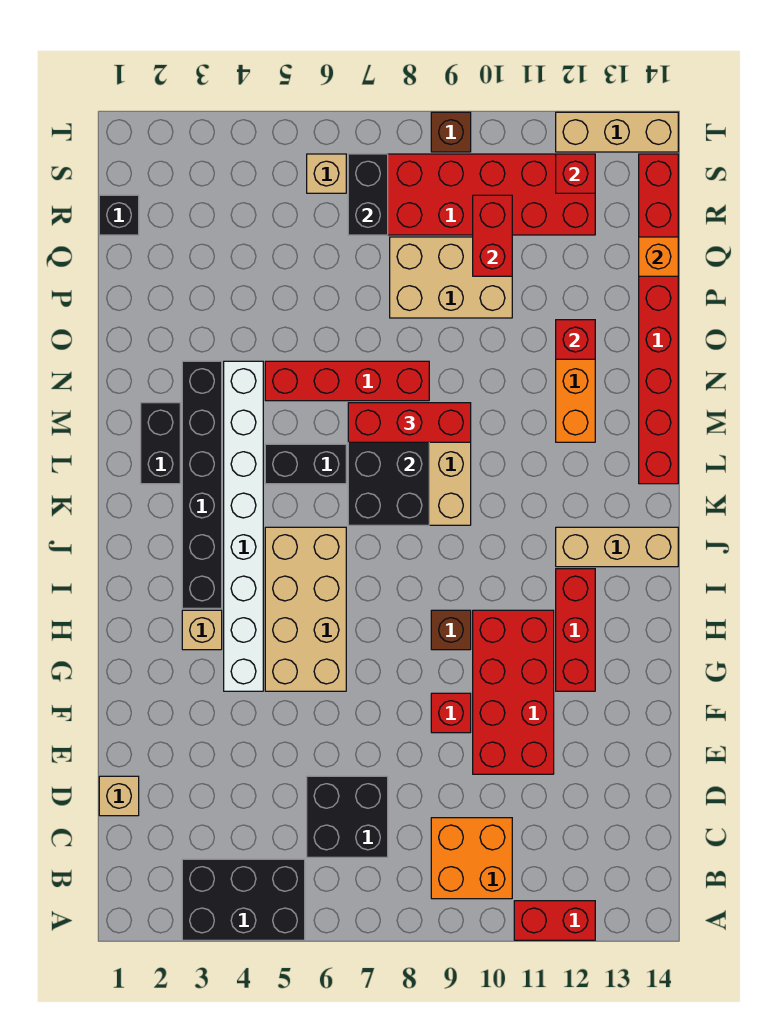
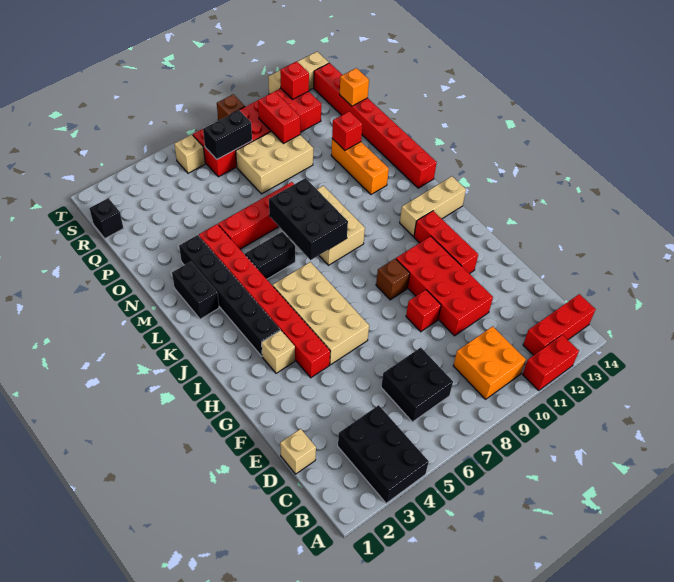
black 2x3 brick [182,859,305,940] -> black 2x3 brick turned to [338,405,429,503]
white 1x8 brick [224,361,263,691] -> red 1x8 brick [199,224,330,378]
red 1x3 brick [348,403,471,442] -> red 1x3 brick moved to [523,294,596,355]
black 1x2 brick [348,154,388,235] -> black 1x2 brick turned to [203,110,252,159]

